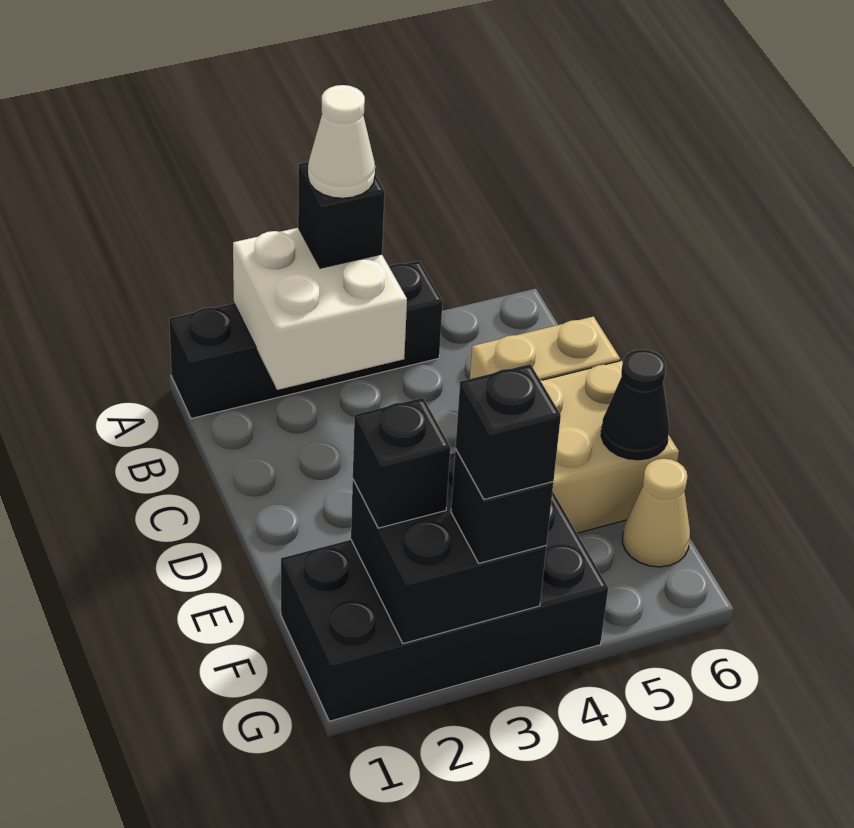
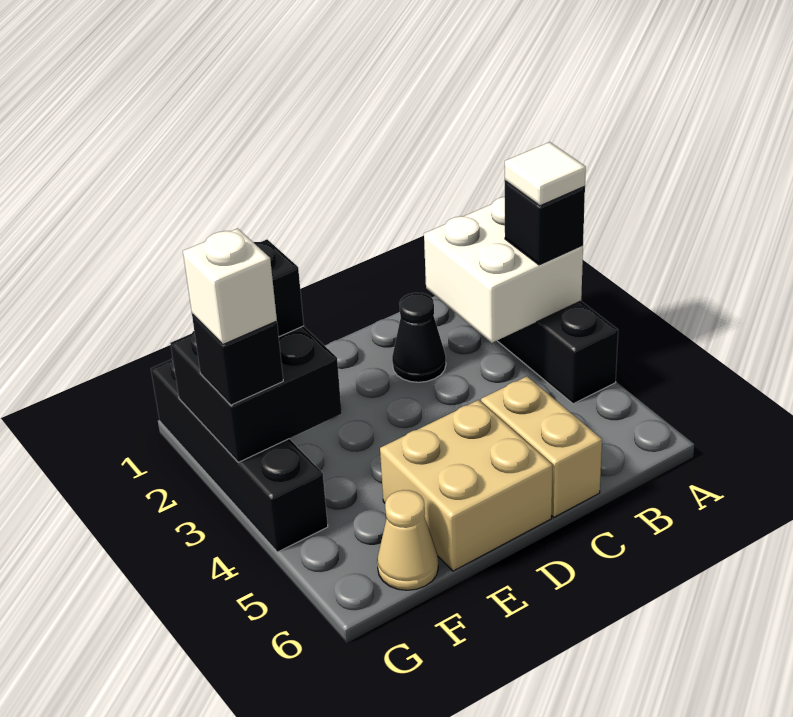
white 1x1 cone [308,85,375,198] -> white 1x1 tile [505,142,586,206]
black 1x1 cone [601,350,669,460] -> black 1x1 cone moved to [392,293,446,382]
black 2x4 brick [281,491,608,721] -> black 1x4 brick [151,358,328,552]
black 1x1 brick [455,364,561,499] -> white 1x1 brick [183,228,277,345]

